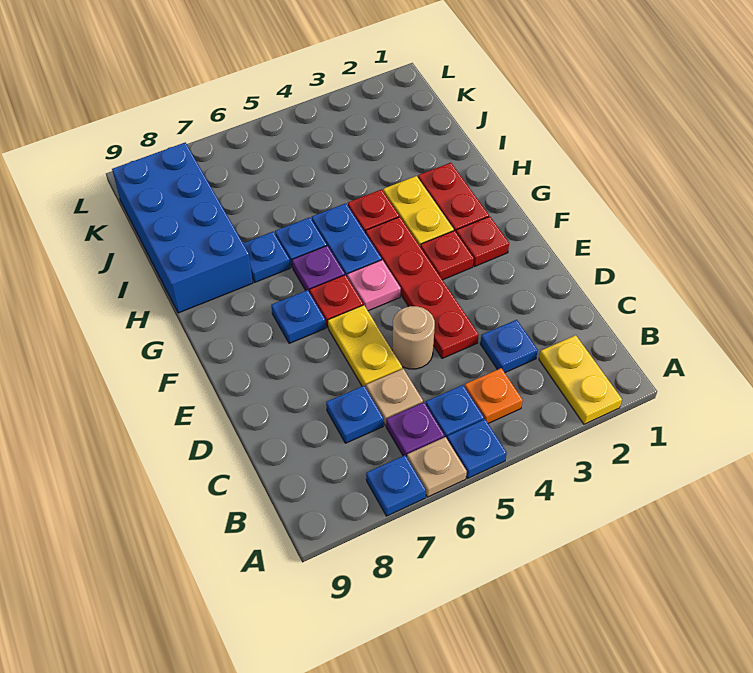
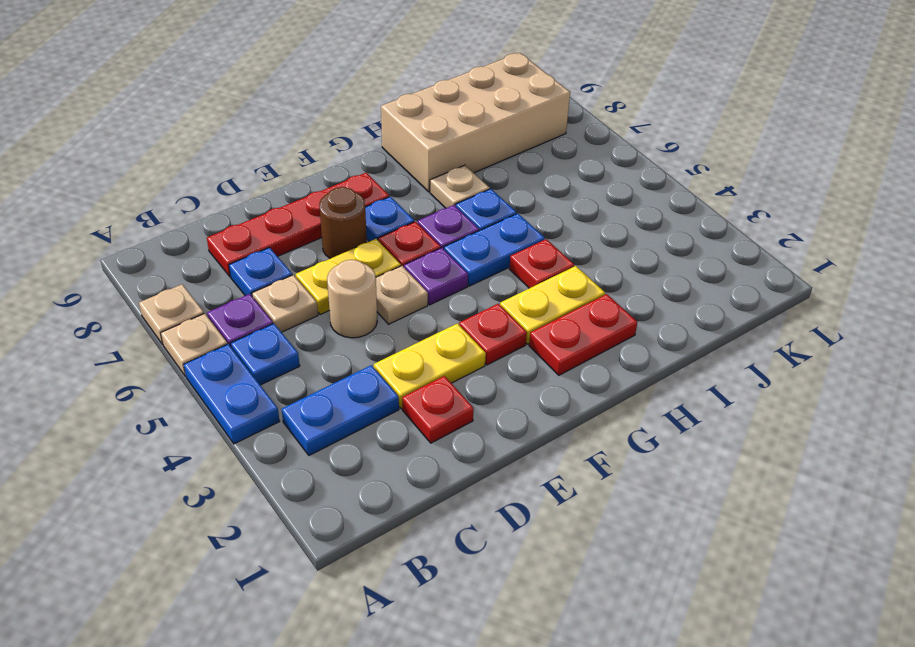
yellow 1x2 plate [539,335,622,424] -> yellow 1x2 plate moved to [374,323,486,409]
blue 1x1 plate [447,419,507,478] -> blue 1x2 plate [184,344,280,444]
blue 1x1 plate [366,455,426,516] -> tan 1x1 plate [139,284,204,345]
orange 1x1 plate [465,368,523,423] -> none
blue 1x1 plate [480,320,538,373] -> blue 1x2 plate [282,365,399,455]
red 1x4 plate [366,217,479,358] -> red 1x4 plate moved to [207,173,389,277]
none -> tan 1x1 plate [376,266,428,324]
none -> brown 1x1 round brick [319,187,367,259]
red 1x1 plate [456,216,509,267] -> red 1x1 plate moved to [402,376,474,443]
pink 1x1 plate [347,260,401,311] -> purple 1x1 plate [404,248,468,305]
blue 1x1 plate [243,232,290,282] -> tan 1x1 plate [430,165,490,208]
blue 2x4 brick [112,143,253,313] -> tan 2x4 brick [381,53,570,192]

